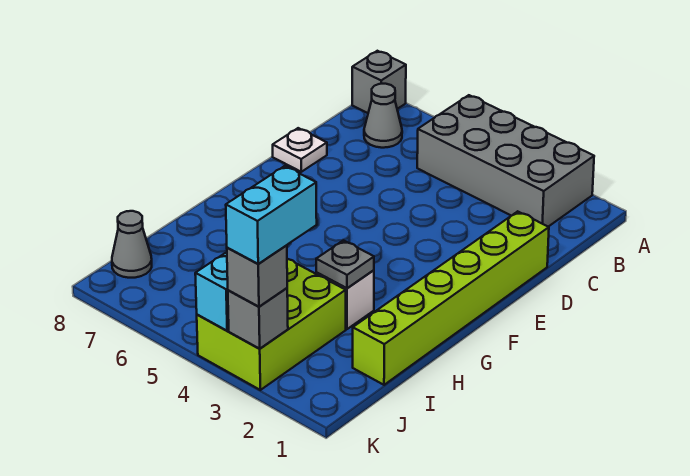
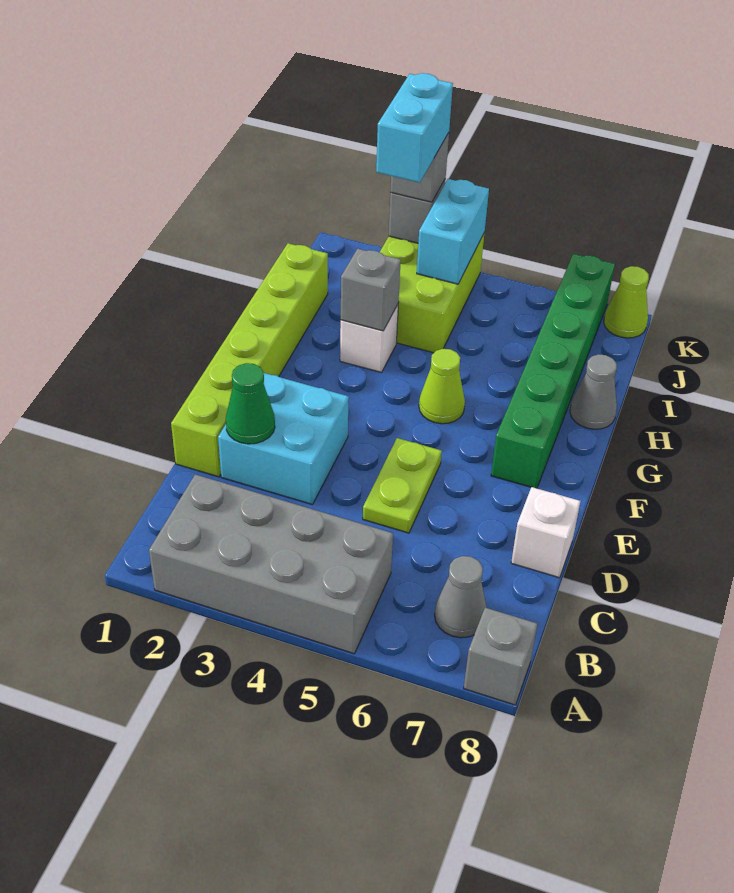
none -> cyan 2x2 brick [218,373,349,505]
none -> green 1x1 cone [226,363,275,444]
none -> lime 1x2 plate [363,438,442,533]
white 1x1 plate [273,128,327,172] -> white 1x1 brick [511,487,580,578]
none -> green 1x6 brick [491,254,615,488]
none -> lime 1x1 cone [419,349,465,424]
grey 1x1 plate [316,240,374,288] -> grey 1x1 brick [341,249,401,331]
grey 1x1 cone [112,211,152,278] -> grey 1x1 cone moved to [570,354,617,429]
none -> lime 1x1 cone [604,266,649,338]

